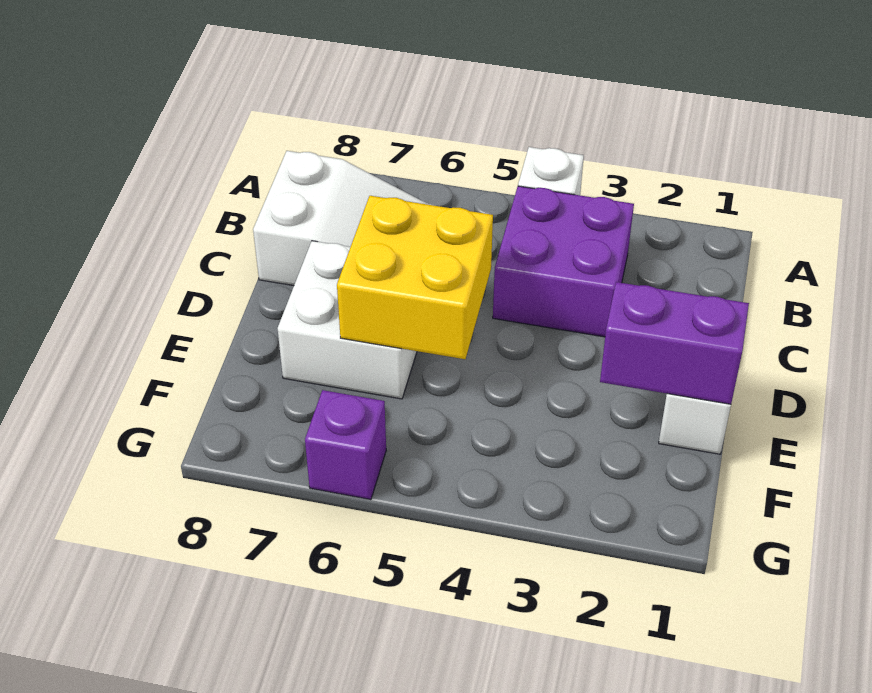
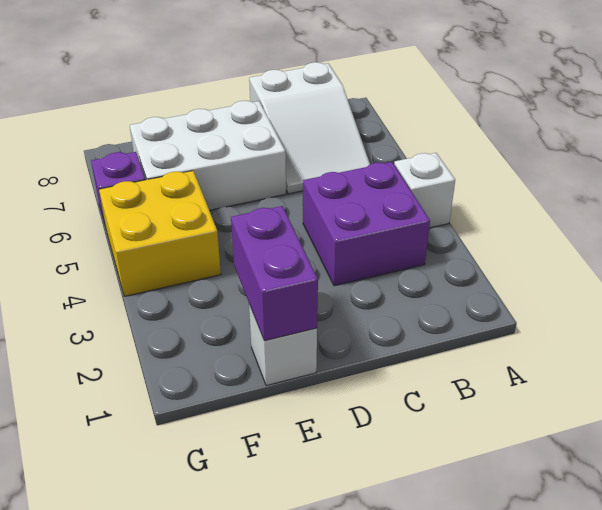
yellow 2x2 brick [337,196,493,359] -> yellow 2x2 brick moved to [99,171,221,296]
white 2x2 brick [278,241,417,399] -> white 2x3 brick [130,101,286,210]

